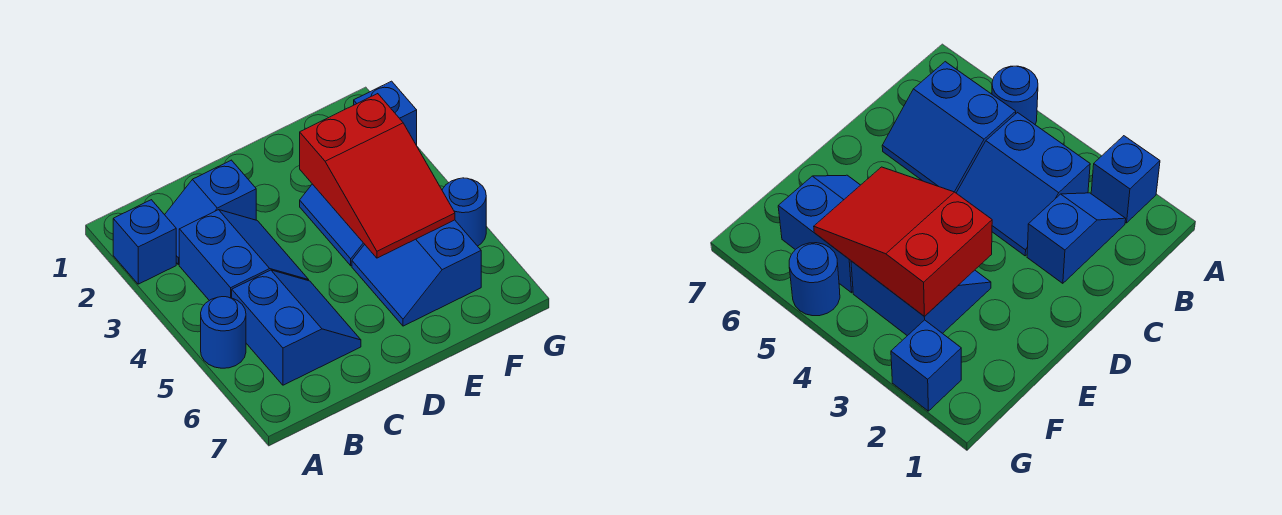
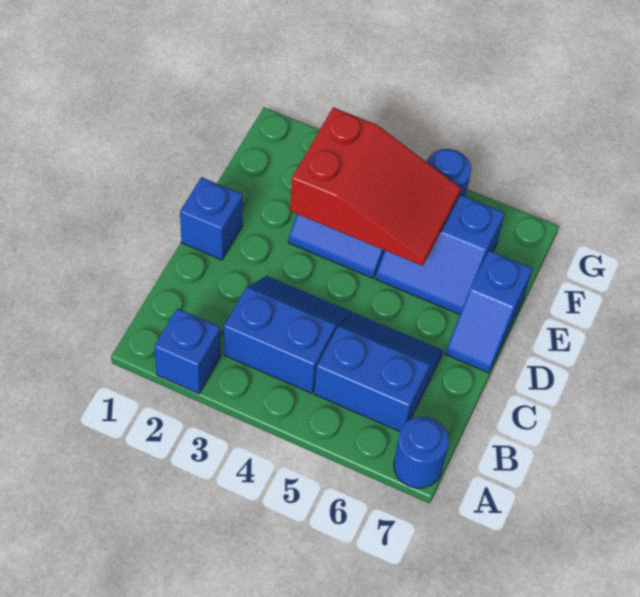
blue 1x1 round brick [201,297,246,368] -> blue 1x1 round brick moved to [394,417,449,488]
blue 1x2 slope [165,160,256,264] -> blue 1x2 slope moved to [445,251,533,373]
blue 1x1 brick [354,81,417,146] -> blue 1x1 brick moved to [180,177,243,260]

